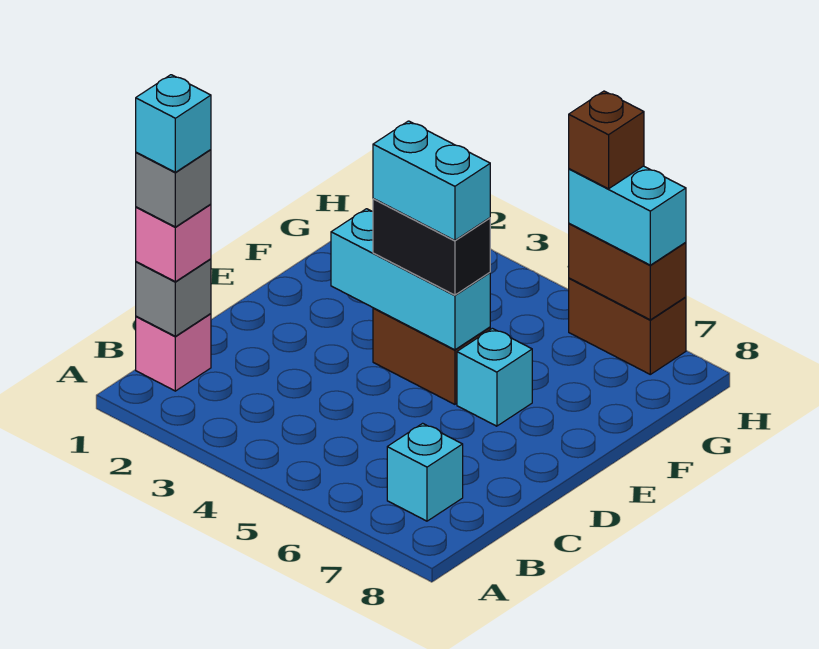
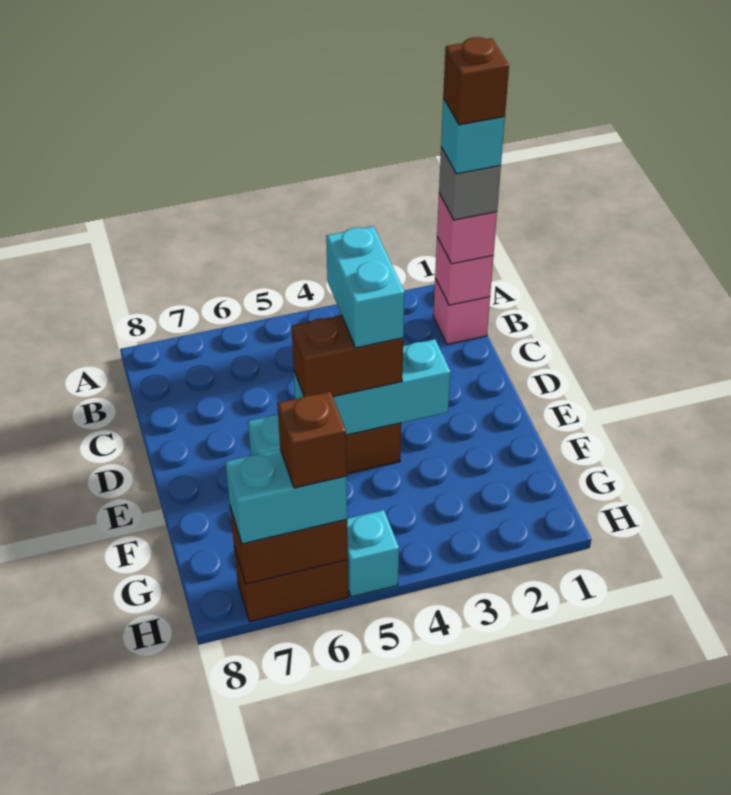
grey 1x1 brick [136,259,211,336] -> pink 1x1 brick [435,237,494,305]
none -> brown 1x1 brick [443,37,509,125]
cyan 1x1 brick [387,423,463,521] -> cyan 1x1 brick moved to [347,510,399,597]
black 1x2 brick [373,199,490,295] -> brown 1x2 brick [292,315,403,397]
cyan 1x2 brick [373,121,490,240] -> cyan 1x2 brick turned to [326,226,405,348]

